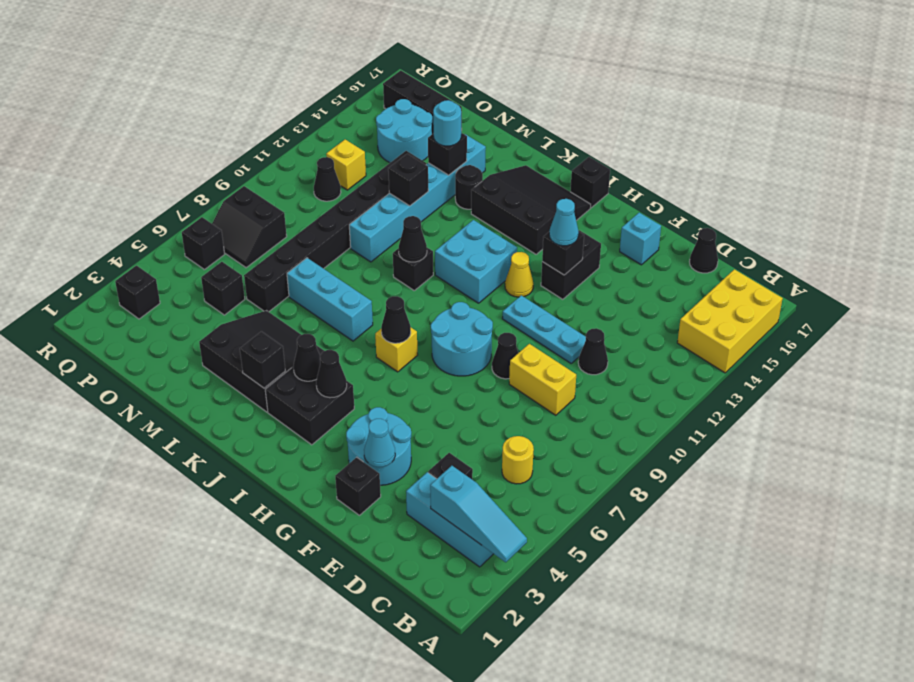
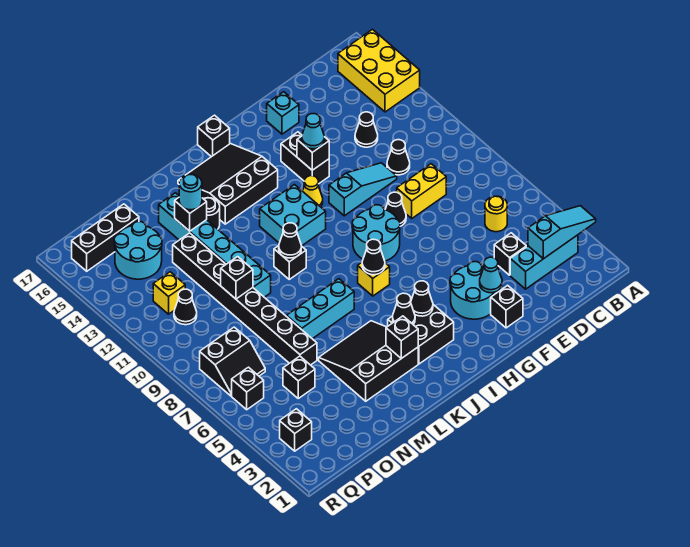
black 1x1 cone [690,228,718,273] -> black 1x1 cone moved to [355,112,378,147]
cyan 1x3 plate [502,295,586,363] -> cyan 1x3 slope [329,163,397,216]
black 1x1 brick [388,154,428,206] -> black 1x1 brick moved to [221,257,253,299]

